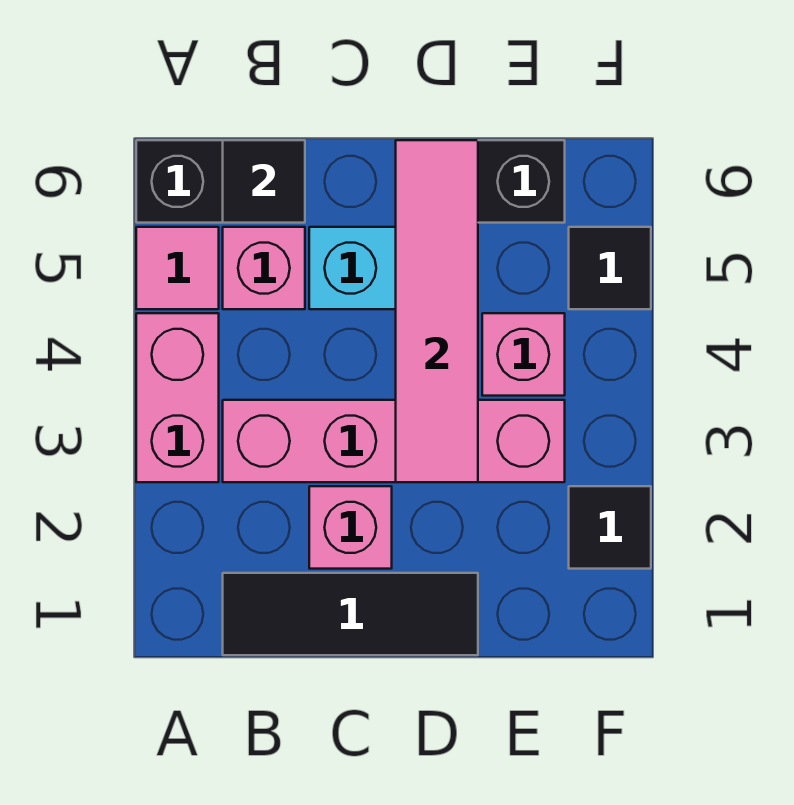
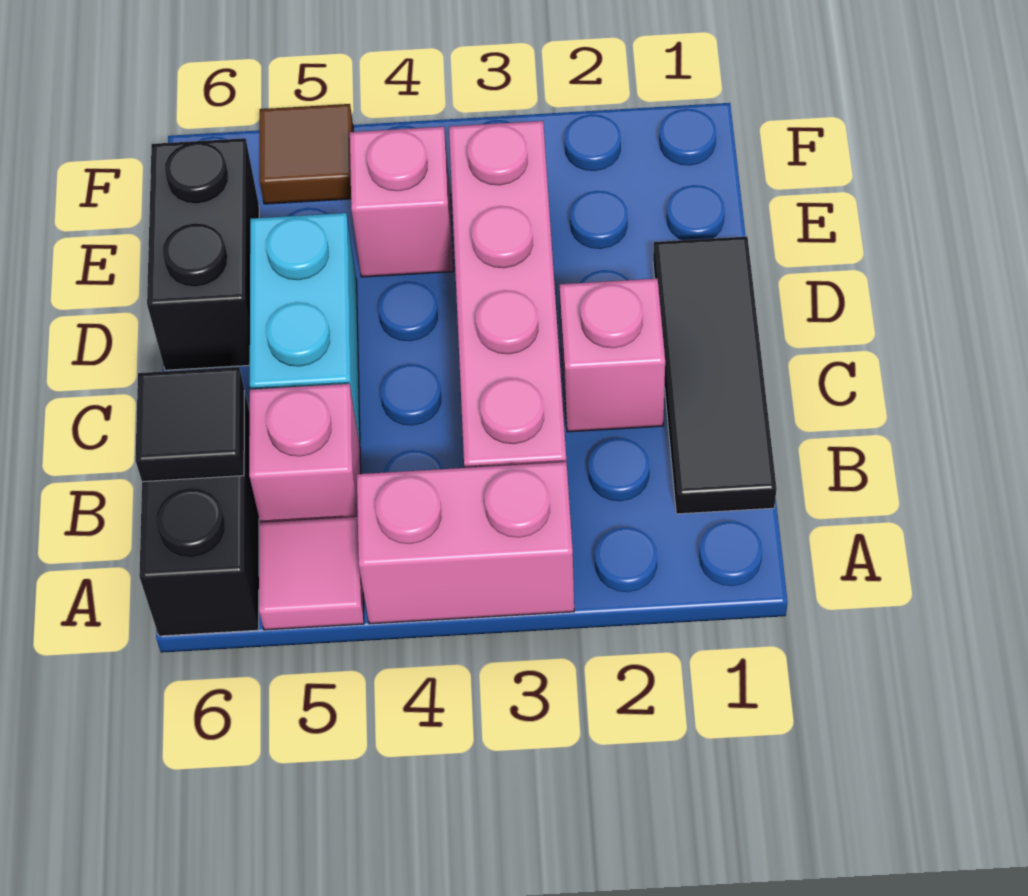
pink 1x4 tile [396,140,478,482] -> none
black 1x1 tile [569,486,651,569] -> none
black 1x1 tile [569,227,651,309] -> brown 1x1 tile [260,104,353,204]

